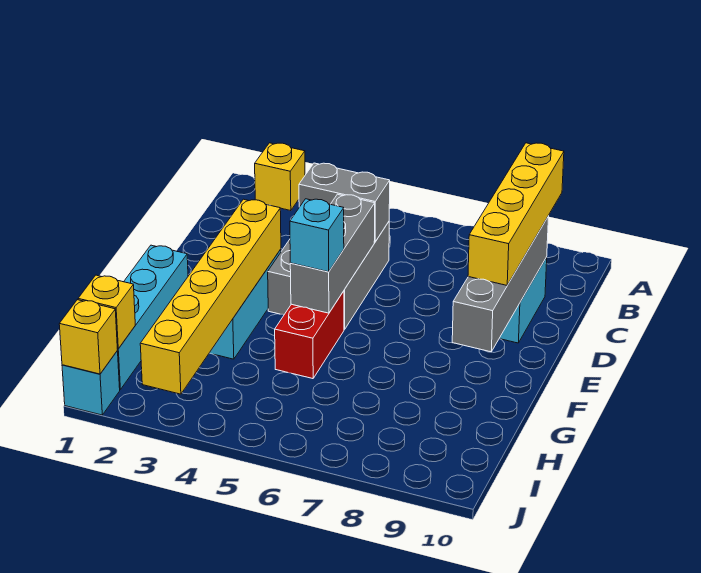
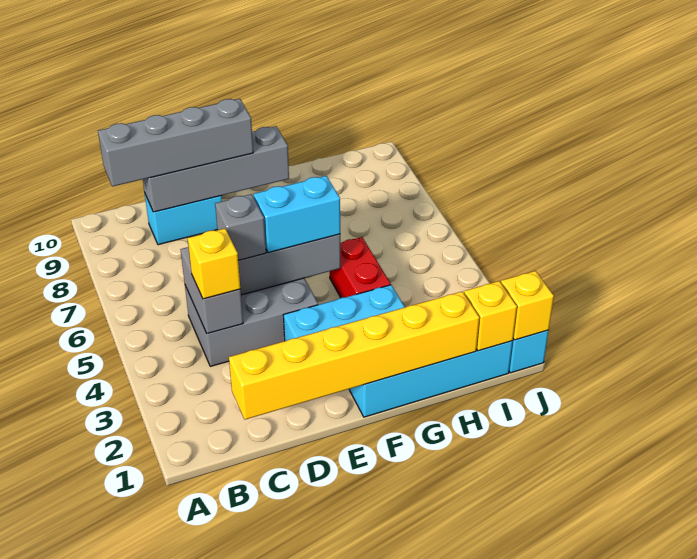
yellow 1x1 brick [255,143,305,211] -> yellow 1x1 brick moved to [188,229,240,299]
yellow 1x4 brick [468,143,564,285] -> grey 1x4 brick [98,99,253,187]
none -> grey 1x1 brick [215,194,266,261]
yellow 1x6 brick [140,199,281,394] -> yellow 1x6 brick moved to [229,292,479,420]
red 1x2 brick [275,291,344,379] -> red 1x2 brick turned to [330,237,391,298]
cyan 1x1 brick [290,199,344,272] -> cyan 1x2 brick [253,176,340,253]

